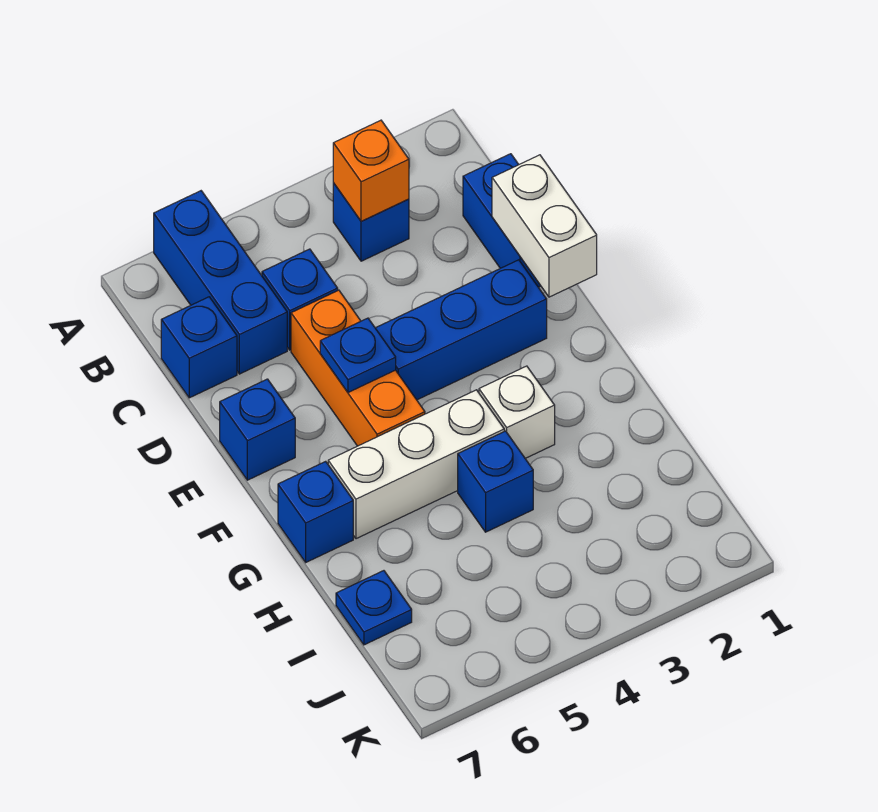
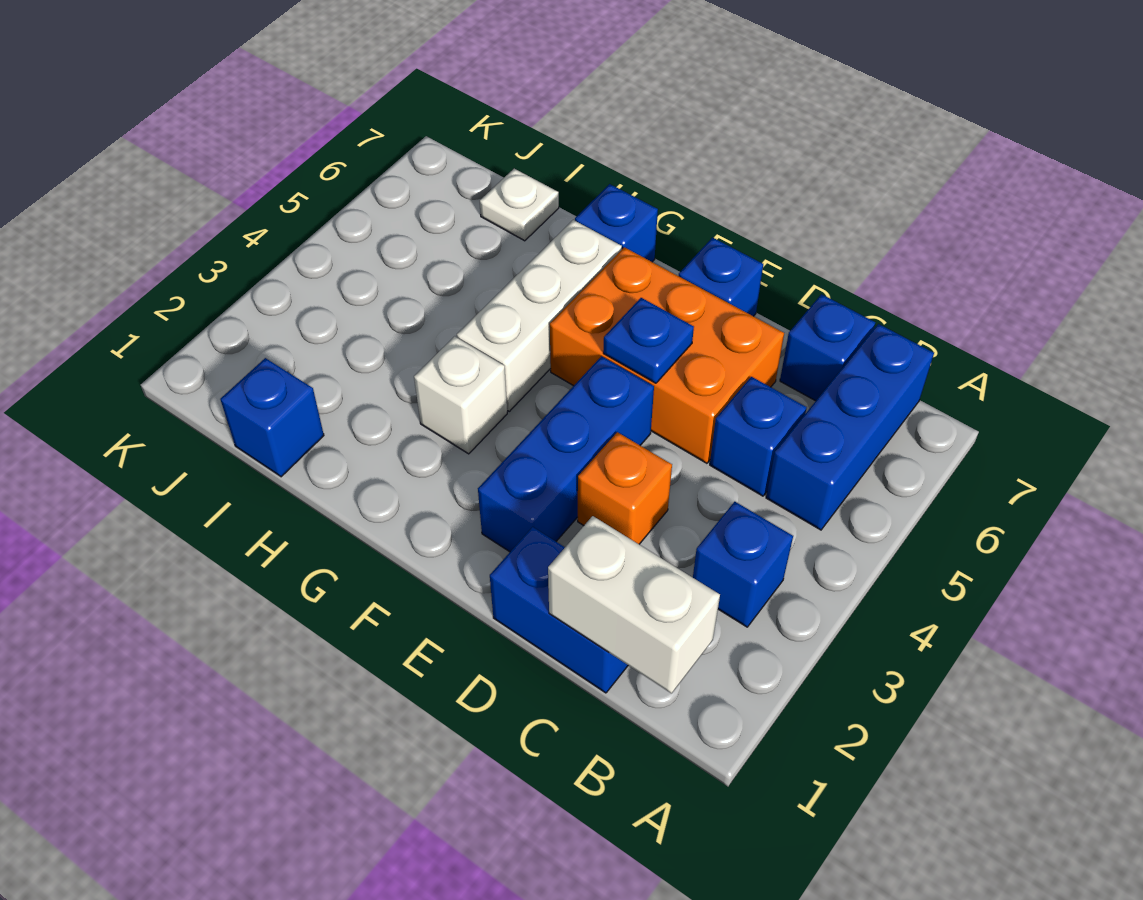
blue 1x3 brick [154,191,287,374] -> blue 1x3 brick turned to [766,324,934,530]
orange 1x1 brick [333,120,409,222] -> orange 1x1 brick moved to [578,432,672,544]
white 1x2 brick [492,155,597,297] -> white 1x2 brick moved to [548,516,720,693]
orange 1x3 brick [291,290,425,446] -> orange 2x3 brick [550,247,784,463]
blue 1x1 brick [458,431,533,532] -> blue 1x1 brick moved to [220,358,324,477]
blue 1x1 plate [336,571,412,645] -> white 1x1 plate [480,169,559,241]

